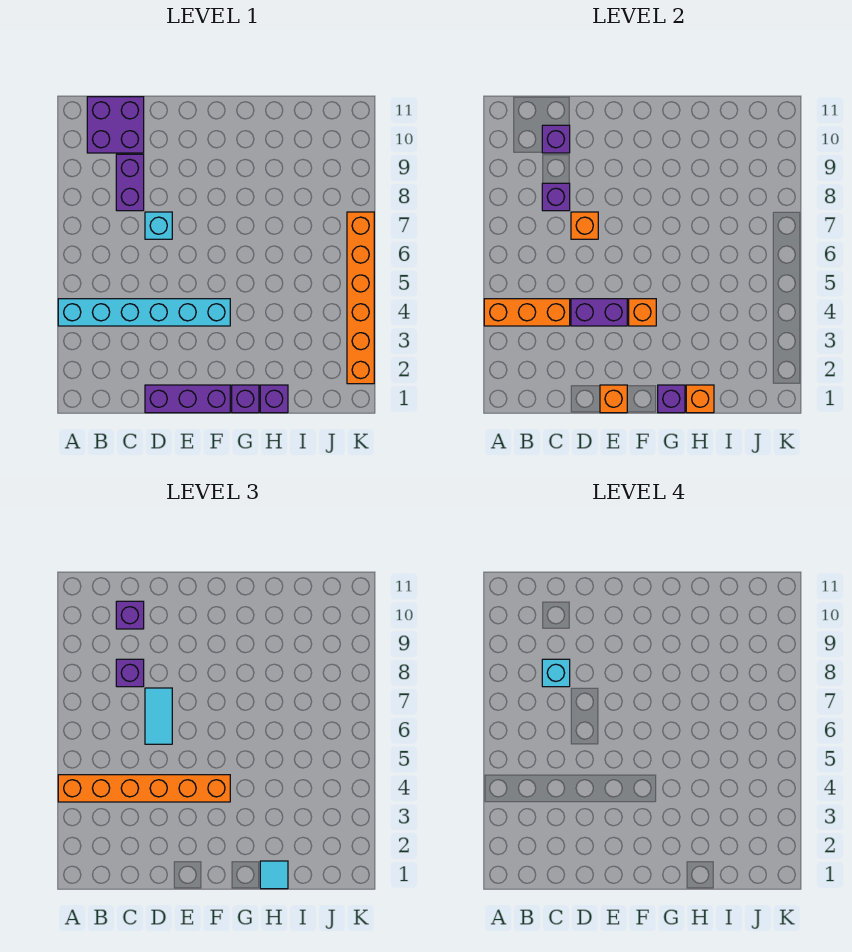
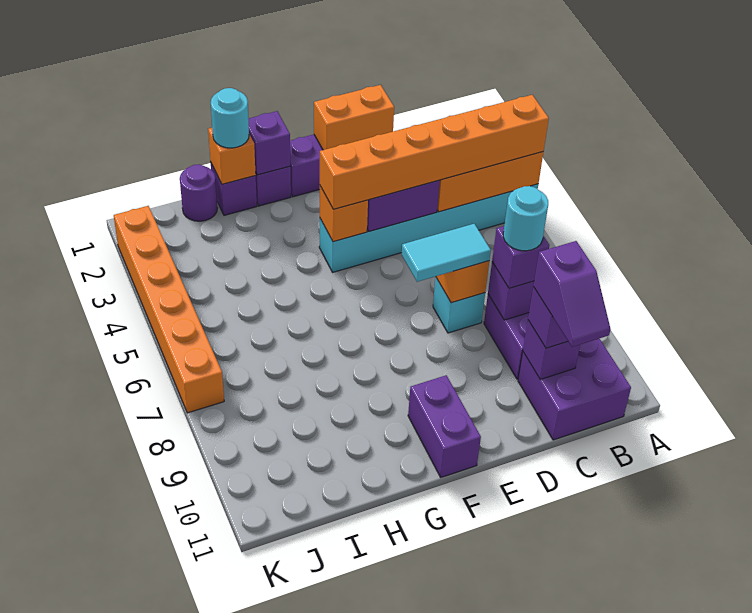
cyan 1x1 brick [542,659,570,687] -> cyan 1x1 round brick [503,186,548,251]
none -> purple 1x2 slope [534,241,611,347]
cyan 1x2 tile [145,688,172,744] -> cyan 1x2 tile turned to [402,224,491,282]
orange 1x1 brick [600,385,627,413] -> orange 1x2 brick [314,85,394,150]
none -> purple 1x2 brick [408,375,481,477]
cyan 1x1 tile [260,861,288,889] -> cyan 1x1 round brick [211,88,249,148]
none -> purple 1x1 round brick [180,164,217,221]

